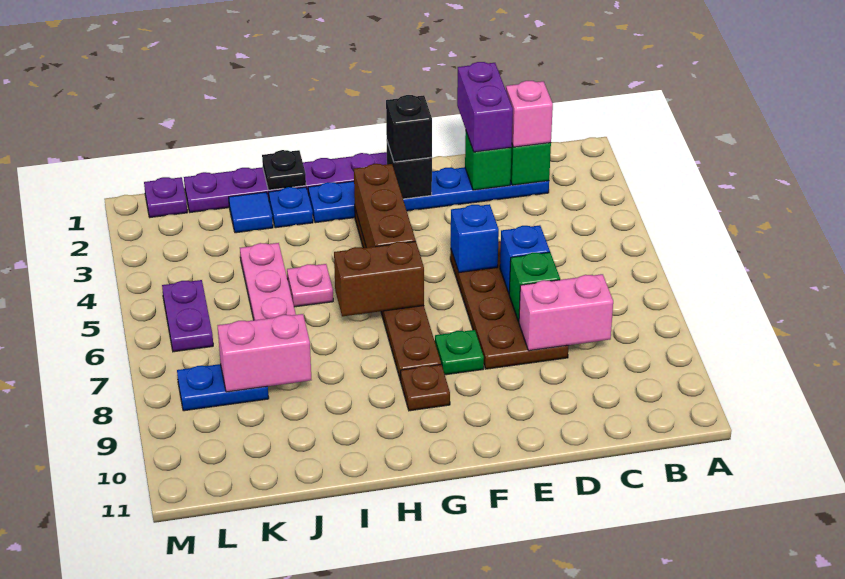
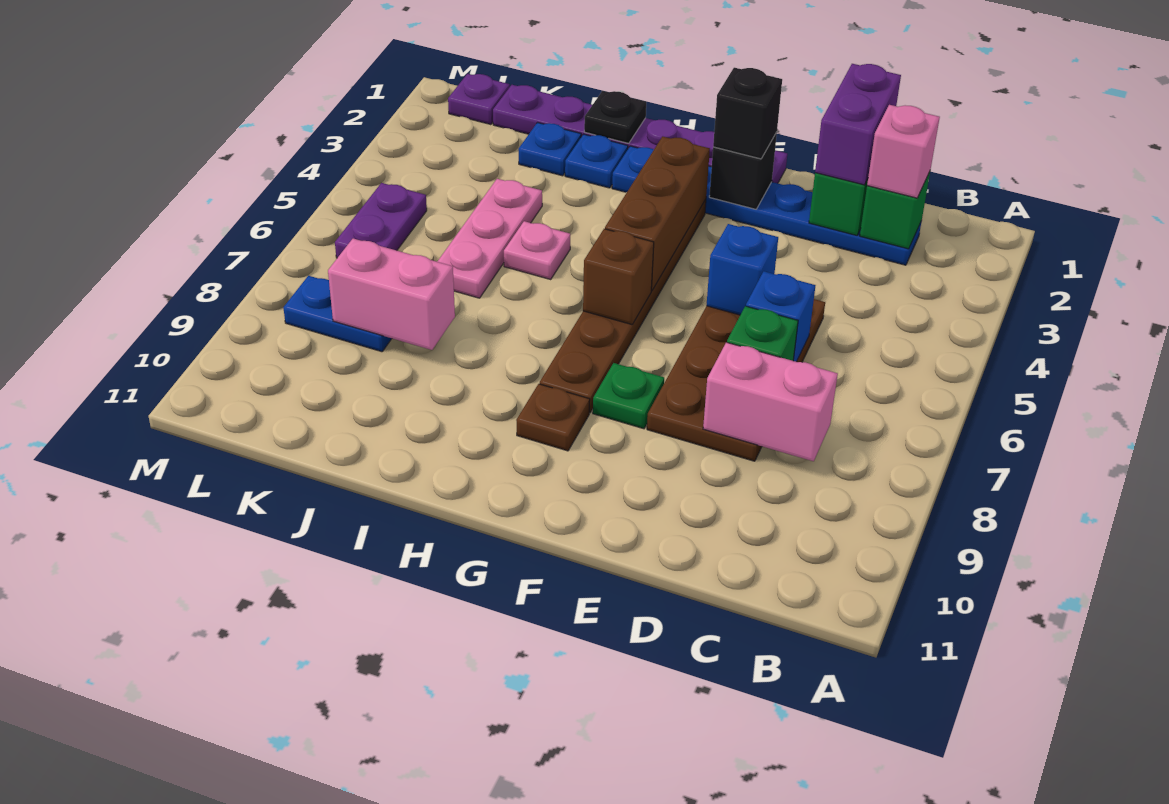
brown 1x2 brick [334,241,424,316] -> brown 1x1 brick [583,229,654,324]
blue 1x1 tile [229,192,273,233] -> blue 1x1 plate [519,122,581,176]

